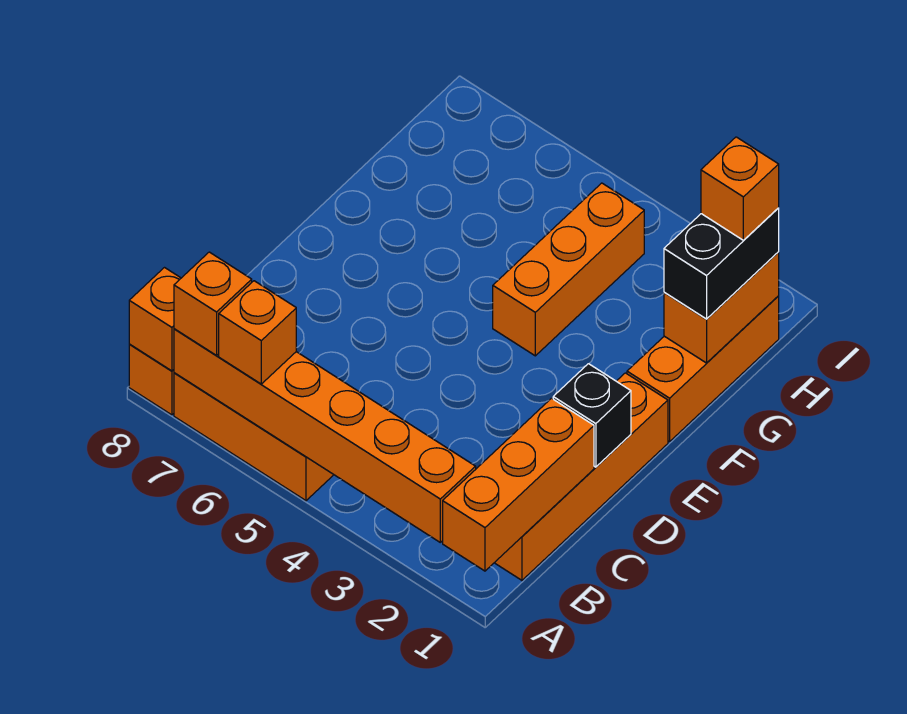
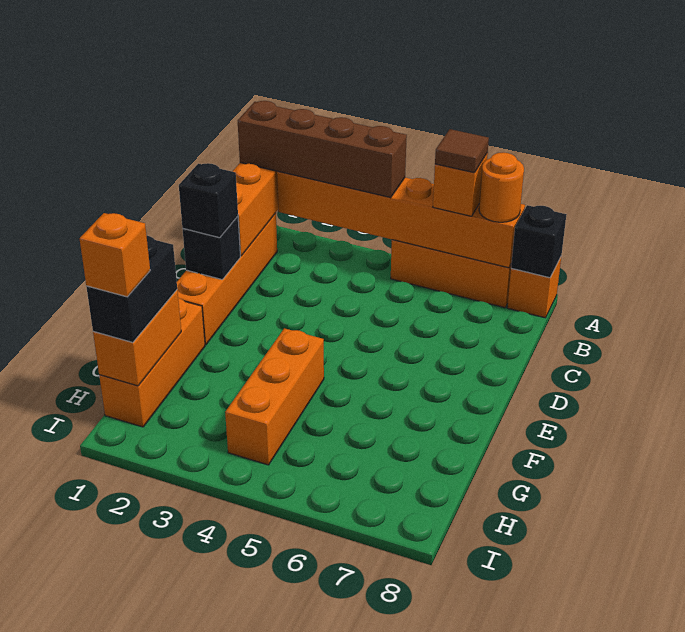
none -> brown 1x4 brick [238,101,407,198]
none -> brown 1x1 tile [435,129,489,173]
orange 1x1 brick [174,252,252,355] -> orange 1x1 round brick [479,152,524,222]
orange 1x1 brick [129,268,181,371] -> black 1x1 brick [511,205,566,278]
none -> black 1x1 brick [179,163,238,238]

